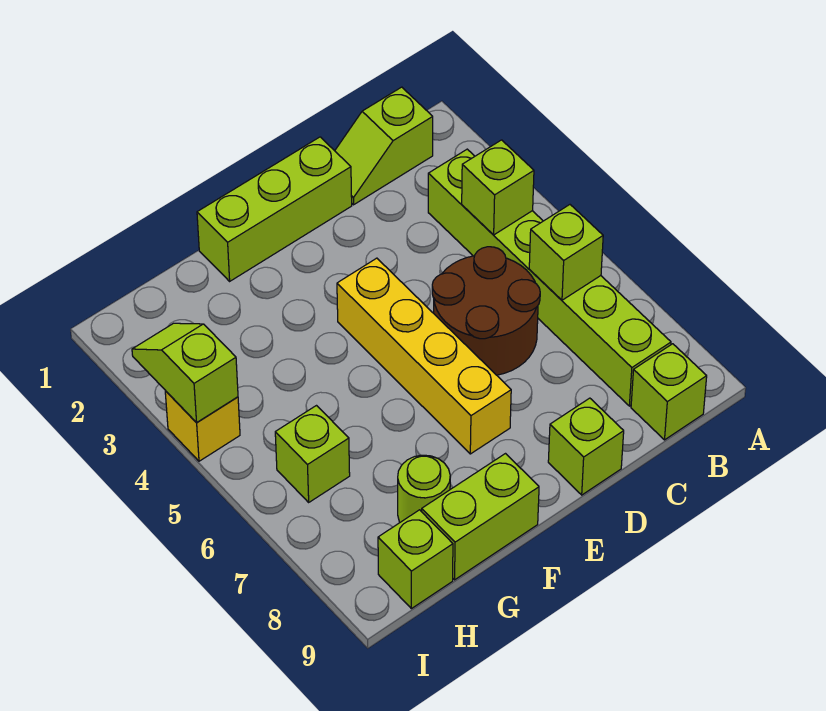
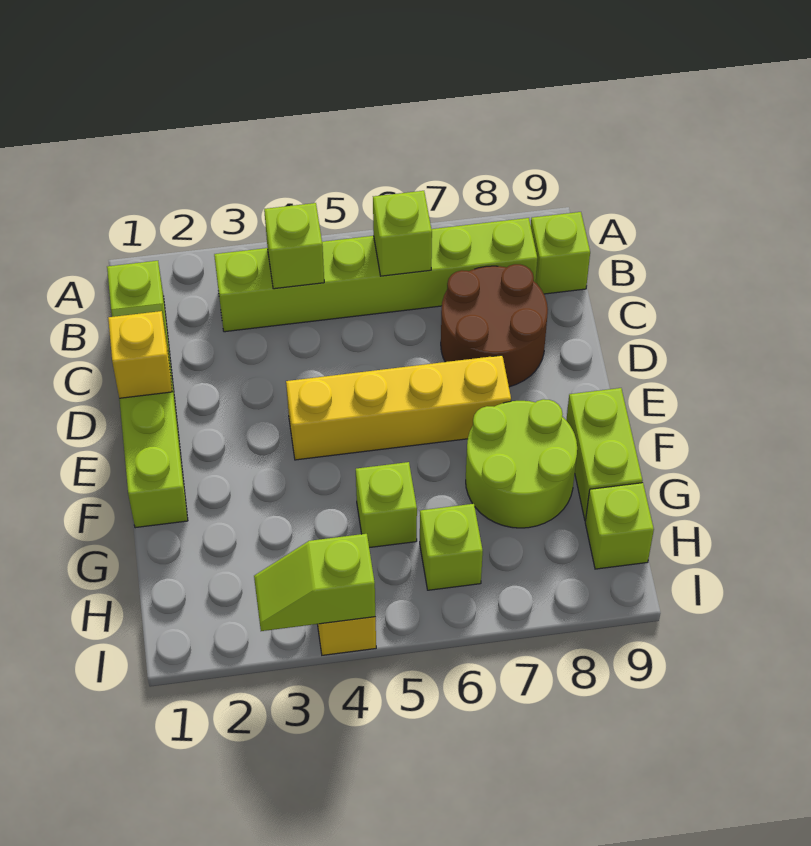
brown 2x2 round brick [432,247,540,375] -> brown 2x2 round brick moved to [441,264,548,387]
none -> yellow 1x1 brick [108,311,172,398]
lime 1x1 brick [548,398,624,495] -> lime 1x1 brick moved to [356,462,417,548]
lime 1x1 round brick [398,455,450,522] -> lime 2x2 round brick [466,399,577,528]

